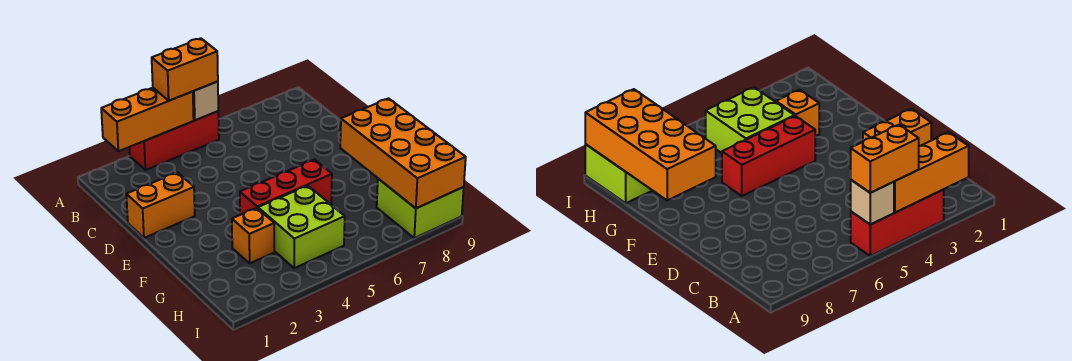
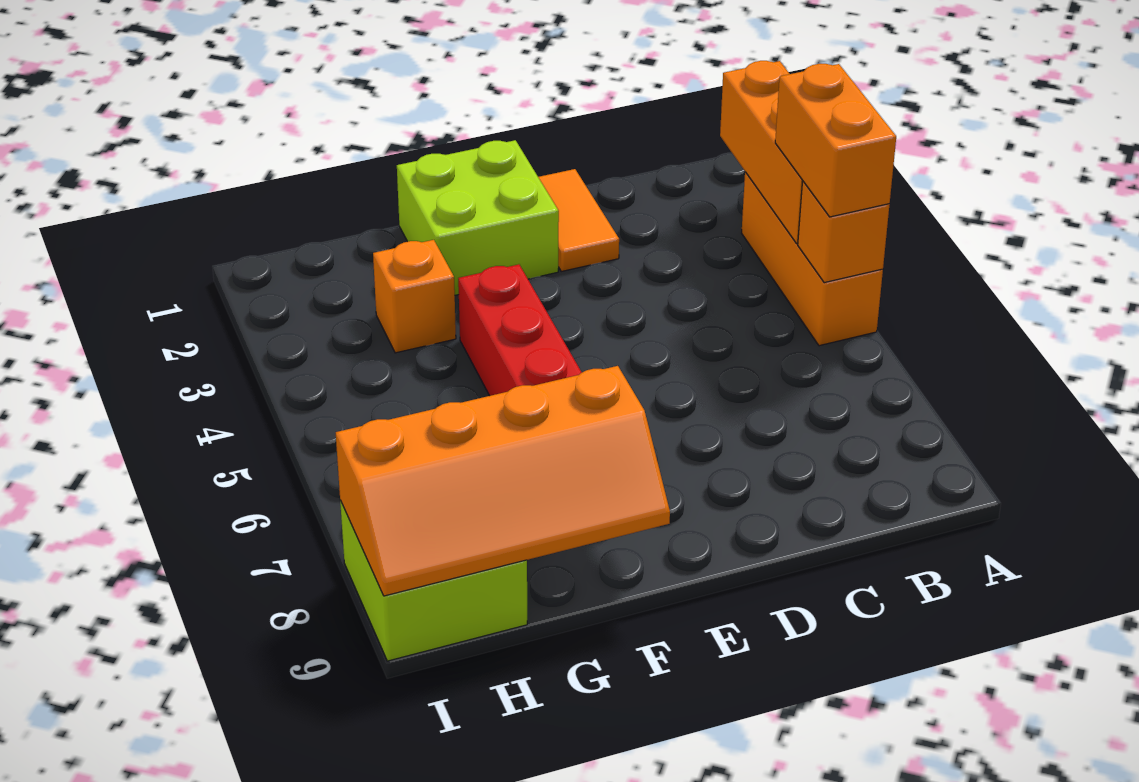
red 1x3 brick [130,111,219,170] -> orange 1x3 brick [742,172,883,346]
tan 1x1 brick [193,81,218,120] -> orange 1x1 brick [798,181,890,283]
orange 1x2 brick [126,172,195,238] -> orange 1x2 tile [538,169,619,271]
orange 2x4 brick [340,99,466,208] -> orange 2x4 slope [336,366,670,596]
lime 2x2 brick [258,186,345,268] -> lime 2x2 brick moved to [397,140,559,295]

